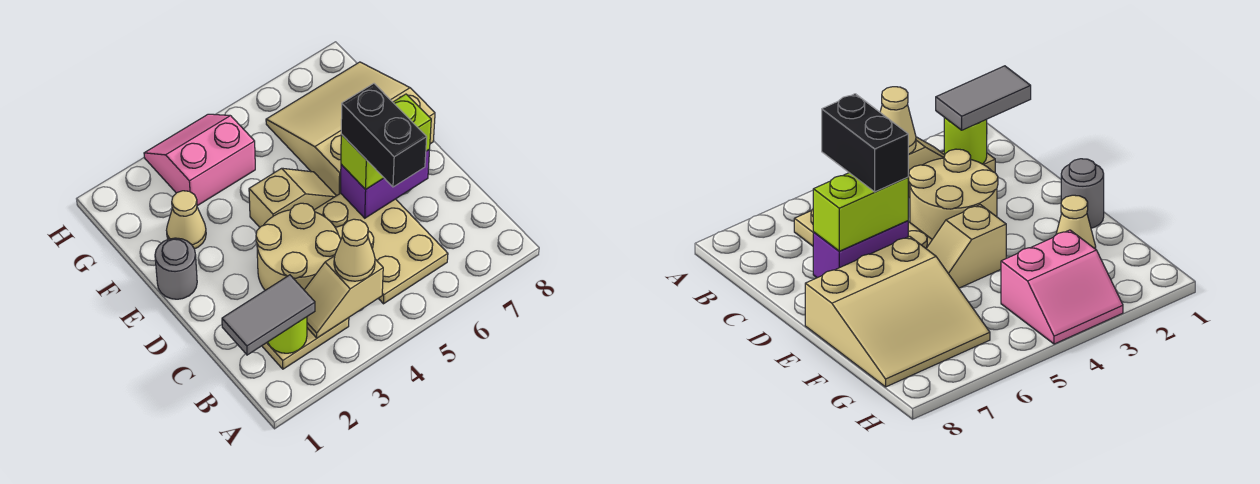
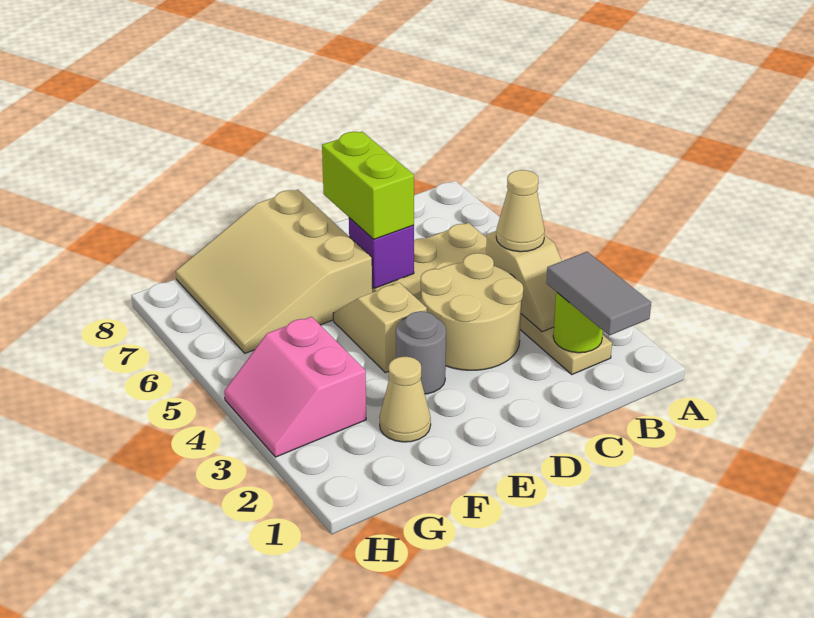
black 1x2 brick [341,84,427,187] -> none
purple 1x2 brick [341,149,430,218] -> purple 1x1 brick [349,218,414,288]
grey 1x1 round brick [155,238,197,299] -> grey 1x1 round brick moved to [396,311,446,394]

